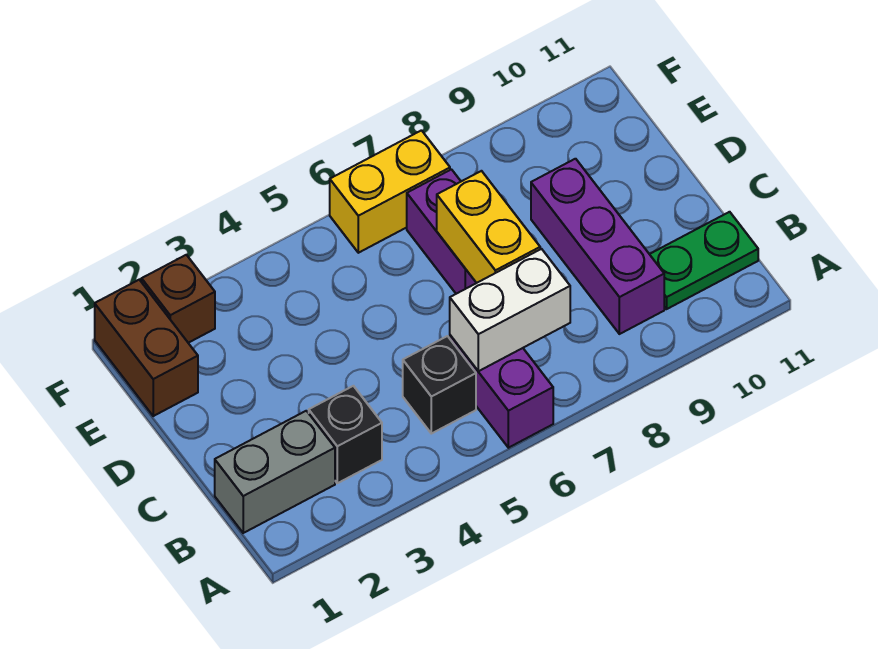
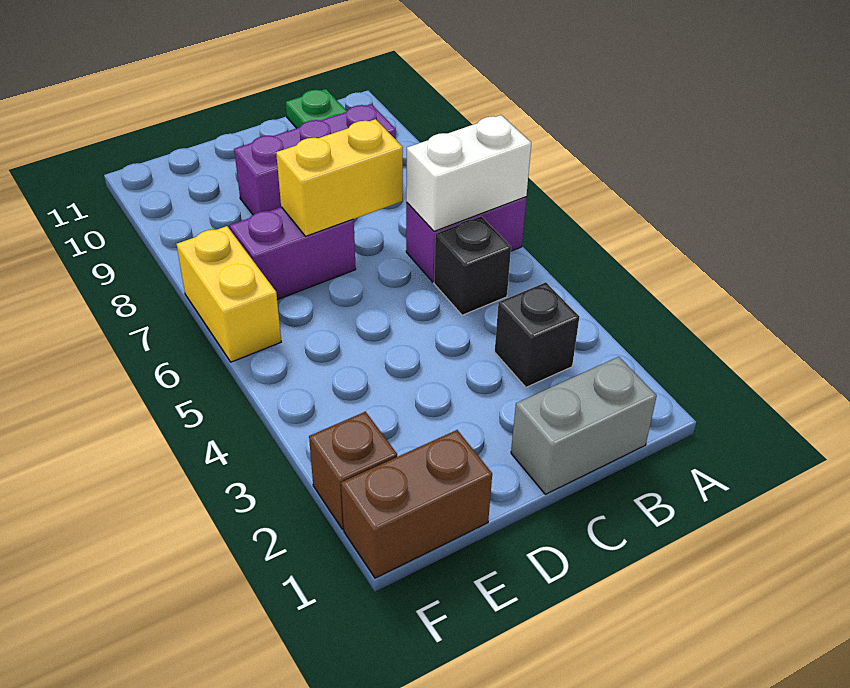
grey 1x2 brick [215,411,335,533] -> grey 1x2 brick turned to [511,357,657,494]
white 1x2 brick [450,249,570,371] -> white 1x2 brick turned to [406,115,531,231]

